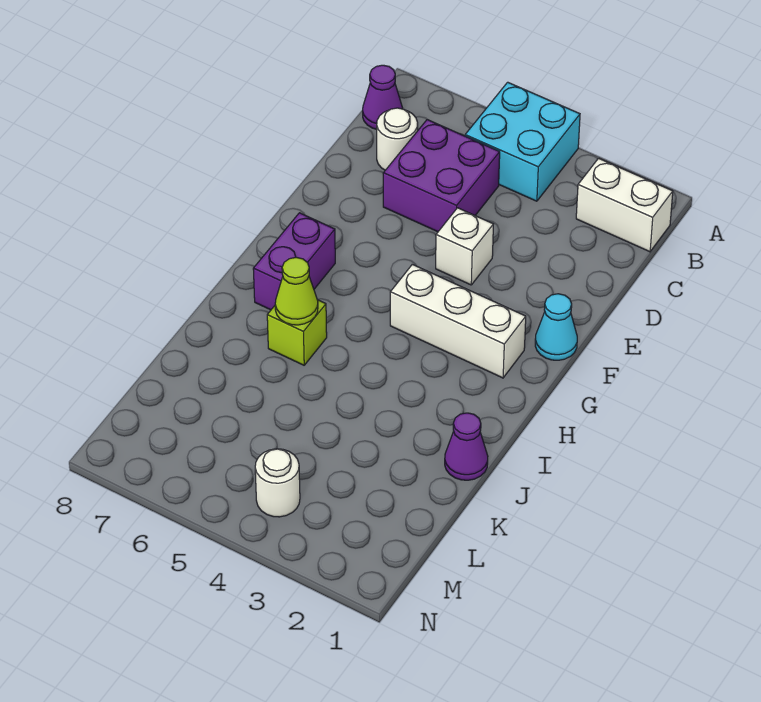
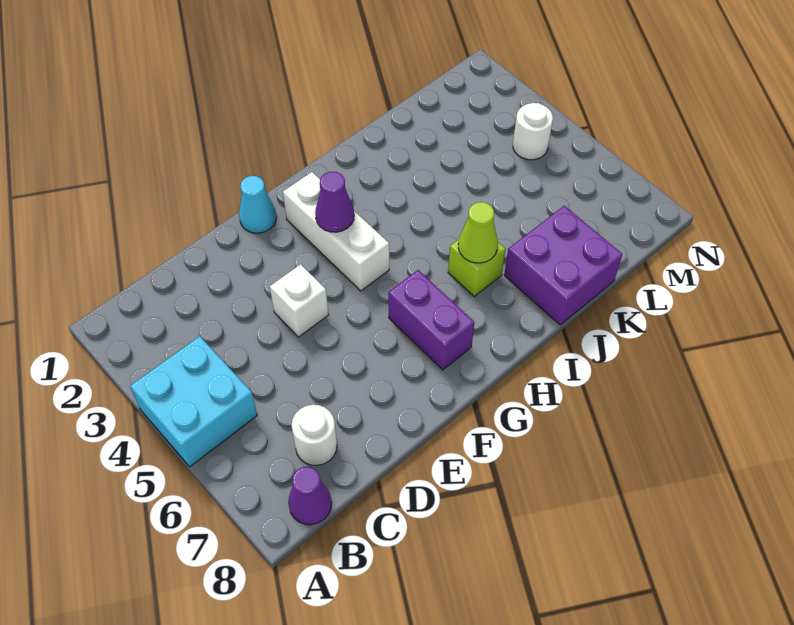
white 1x2 brick [576,158,673,252] -> none
purple 2x2 brick [383,120,500,232] -> purple 2x2 brick moved to [504,206,622,325]
purple 1x2 brick [253,213,335,310] -> purple 1x2 brick turned to [388,270,474,370]
purple 1x1 cone [445,413,488,480] -> purple 1x1 cone moved to [315,172,354,232]

